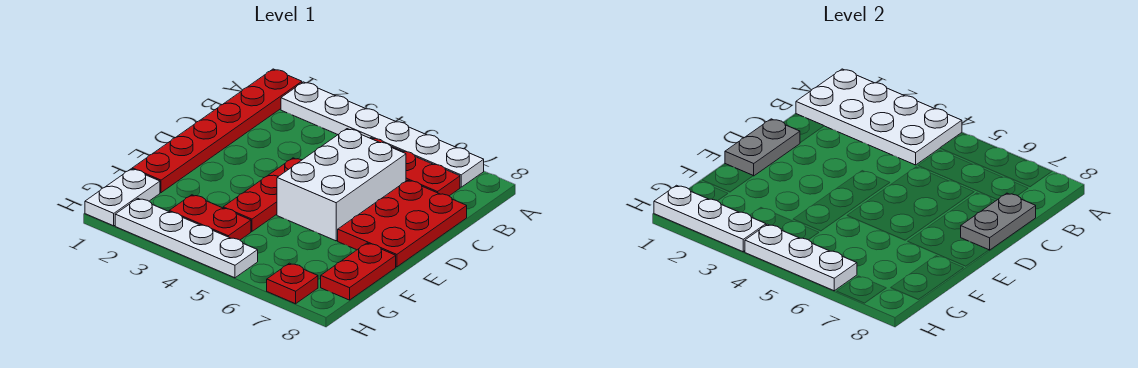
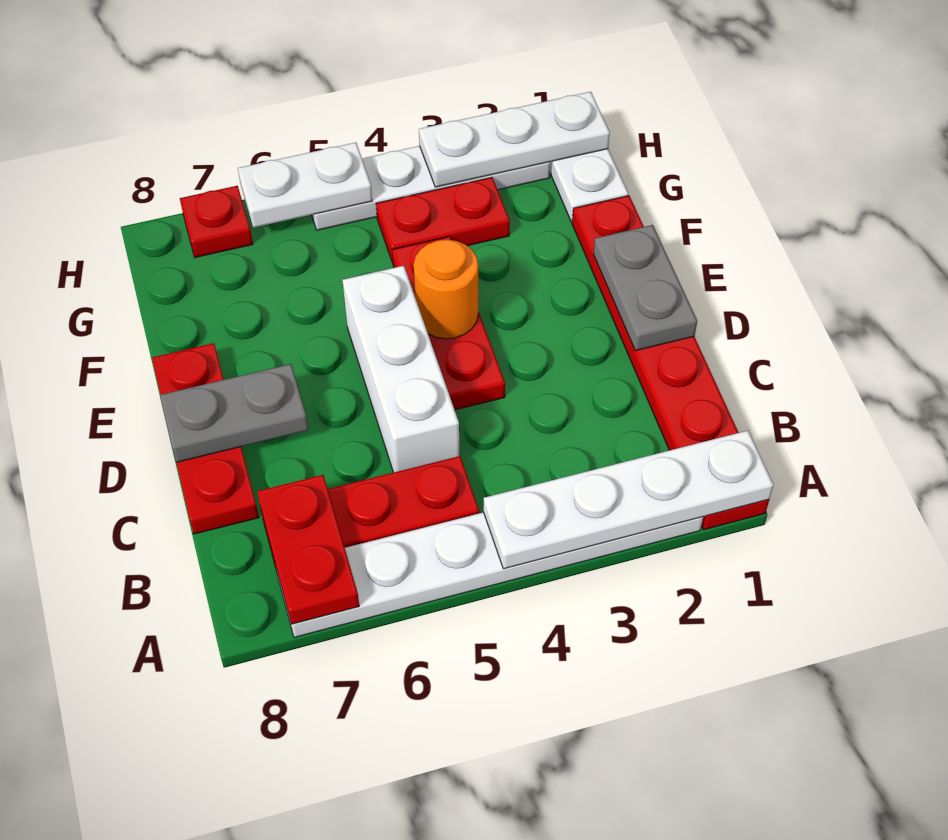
white 2x4 plate [796,69,962,165] -> white 1x4 plate [483,431,774,569]
white 2x3 brick [277,129,406,241] -> white 1x3 brick [343,266,459,473]
red 2x3 plate [338,180,467,267] -> red 1x3 plate [152,343,259,534]
grey 1x2 plate [961,193,1036,250] -> grey 1x2 plate turned to [160,364,308,462]
none -> orange 1x1 round brick [414,240,478,339]
red 1x2 plate [321,243,396,300] -> red 1x2 plate moved to [257,475,359,624]
white 1x3 plate [745,224,857,291] -> white 1x2 plate [238,143,372,228]

